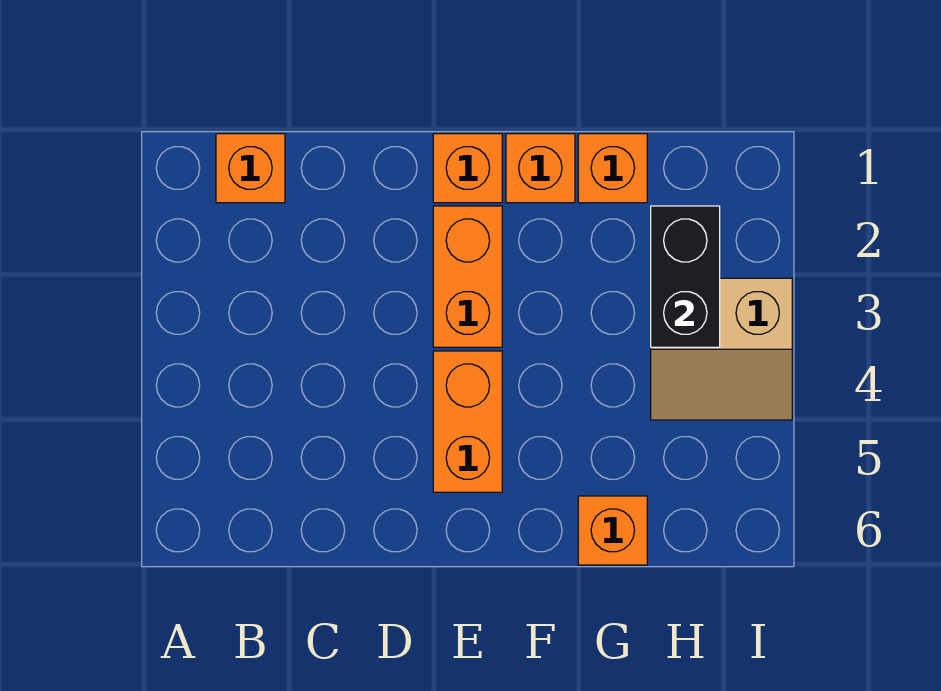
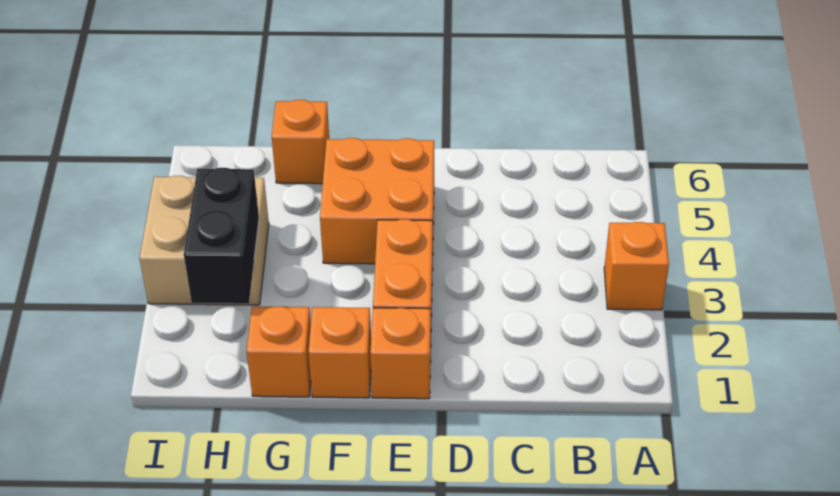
orange 1x1 brick [216,134,285,203] -> orange 1x1 brick moved to [604,222,669,310]
orange 1x2 brick [433,351,502,492] -> orange 2x2 brick [320,138,434,264]
tan 2x2 slope [651,278,792,420] -> tan 2x2 brick [140,176,269,305]

